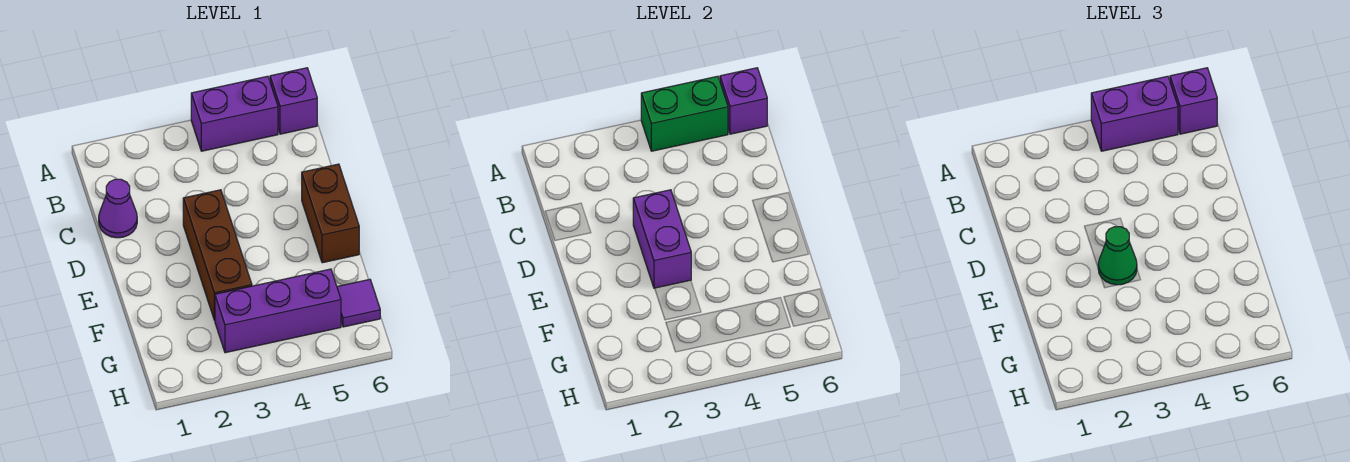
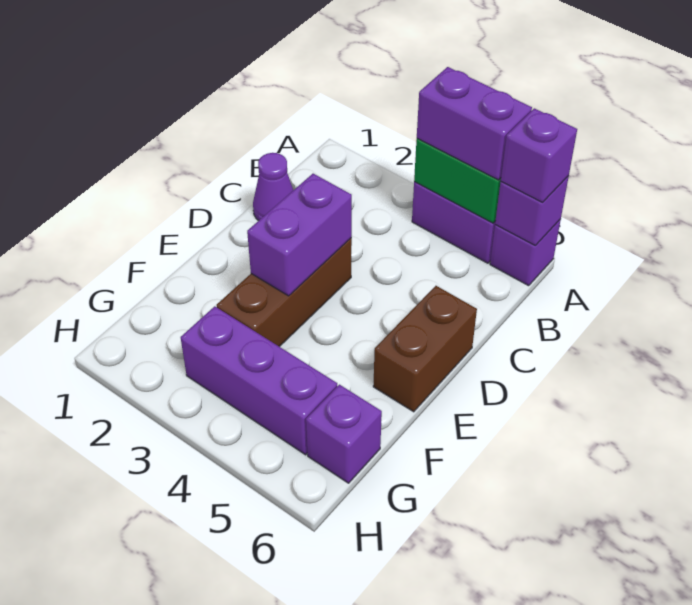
green 1x1 cone [1098,227,1137,285] -> none
purple 1x1 tile [337,279,380,327] -> purple 1x1 brick [306,385,382,483]

